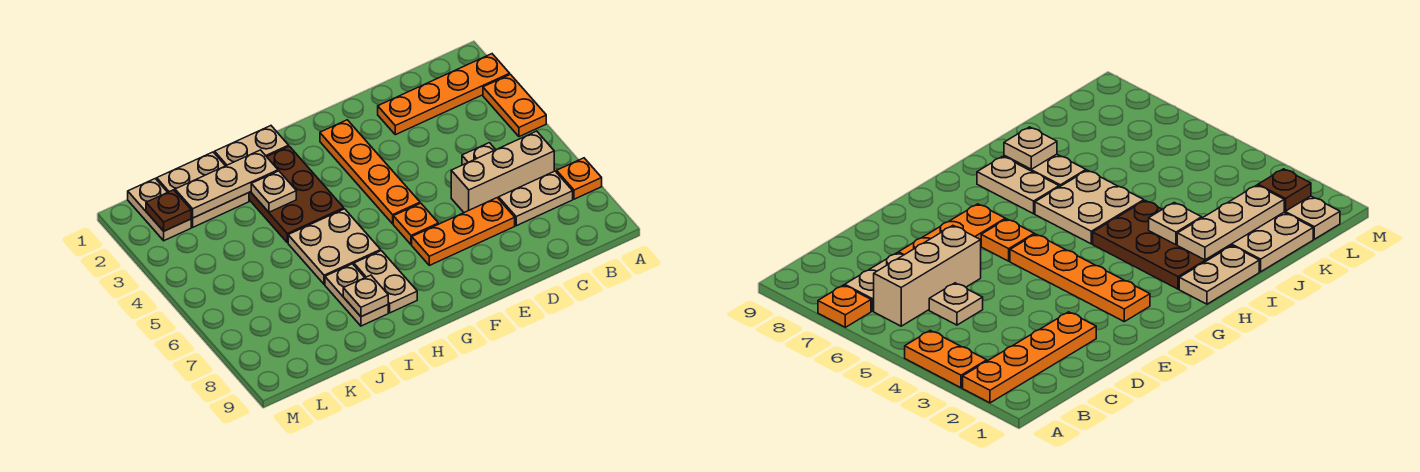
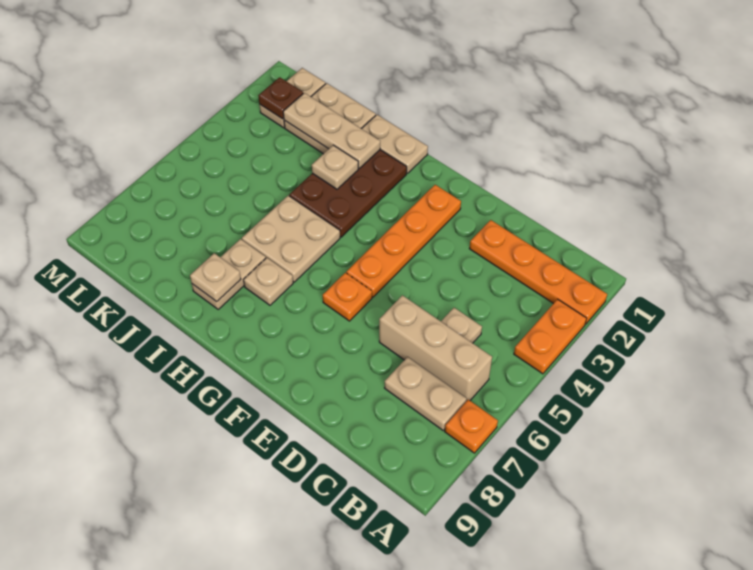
orange 1x3 plate [412,198,515,265] -> none
tan 1x2 plate [354,251,417,313] -> tan 1x1 plate [244,258,293,305]

